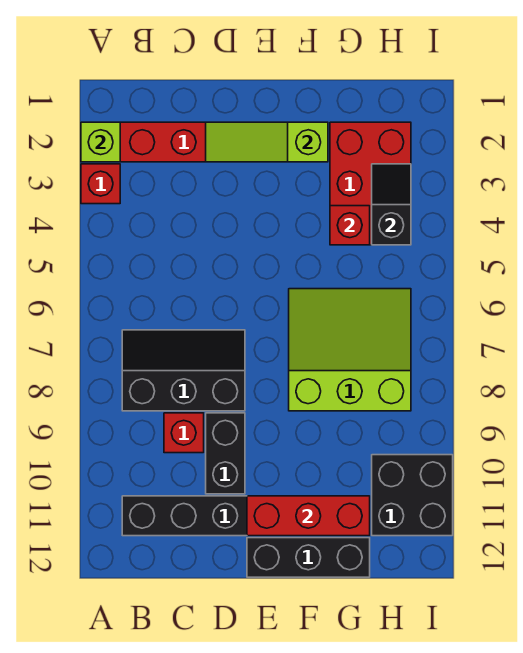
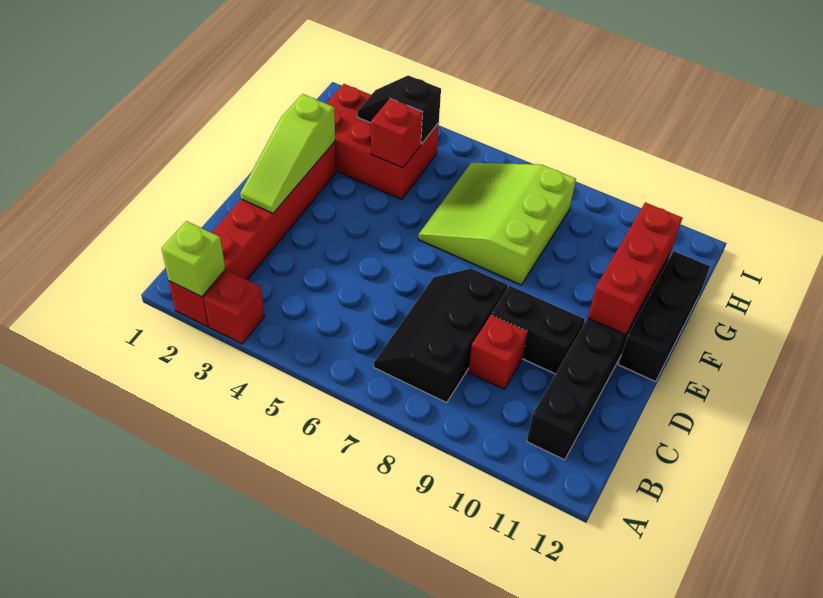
black 2x2 brick [372,455,453,536] -> none

